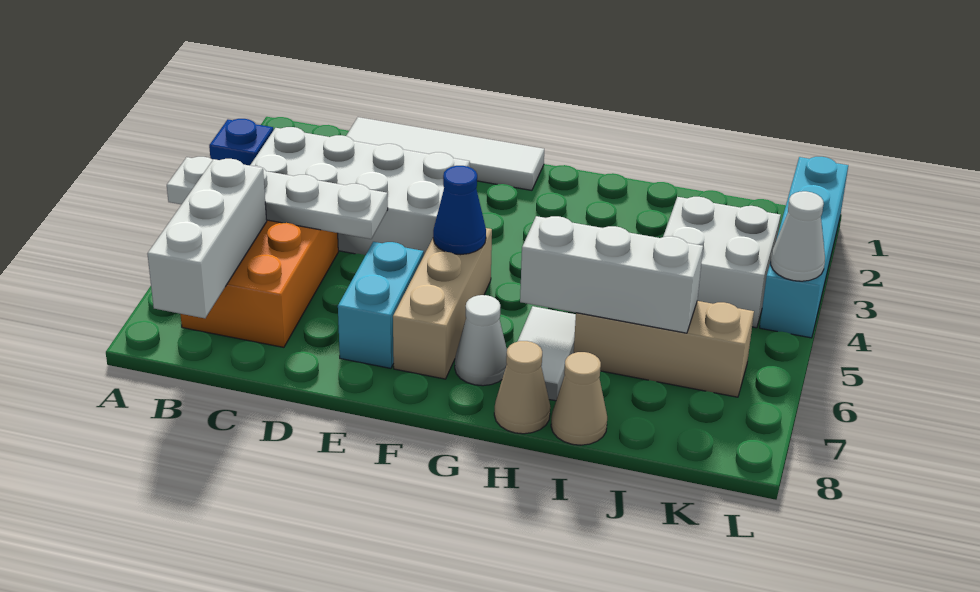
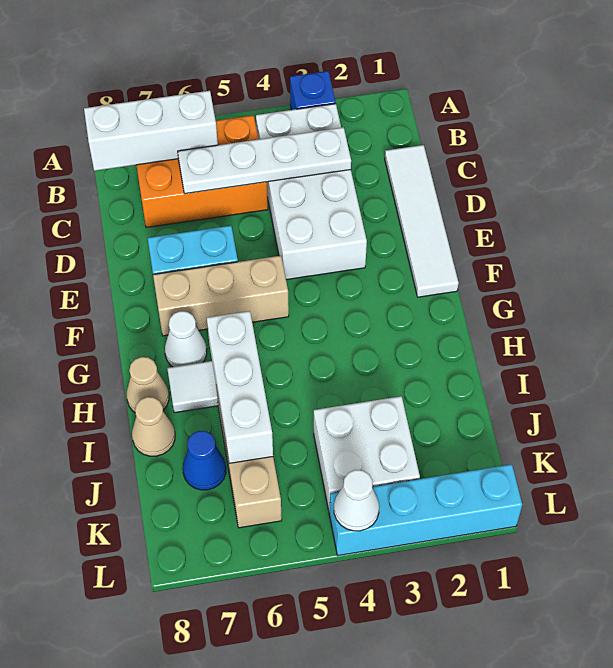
white 1x4 plate [167,157,388,239] -> white 1x4 plate turned to [178,127,351,194]
blue 1x1 cone [433,166,486,255] -> blue 1x1 cone moved to [183,431,226,490]

